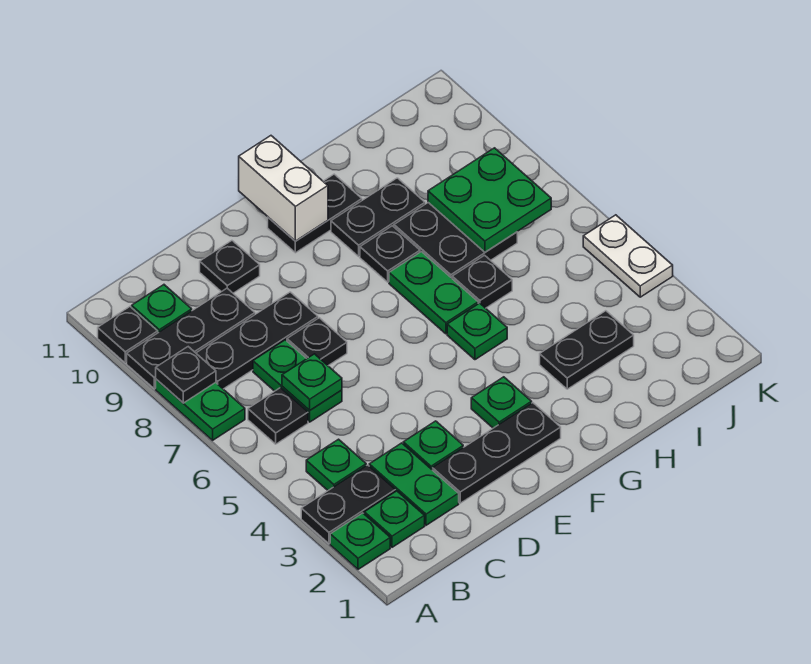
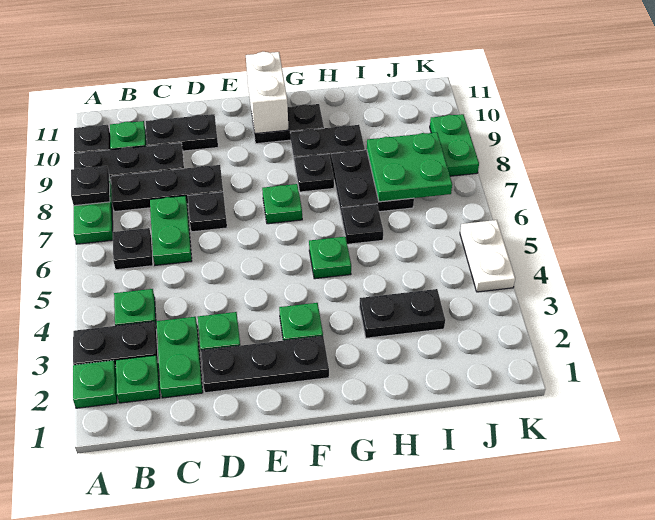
green 1x1 plate [282,354,342,410] -> green 1x1 plate moved to [262,184,302,224]
black 1x1 plate [200,241,260,293] -> black 1x2 plate [146,114,218,151]
green 1x2 plate [389,252,478,334] -> green 1x2 plate moved to [430,114,479,176]

